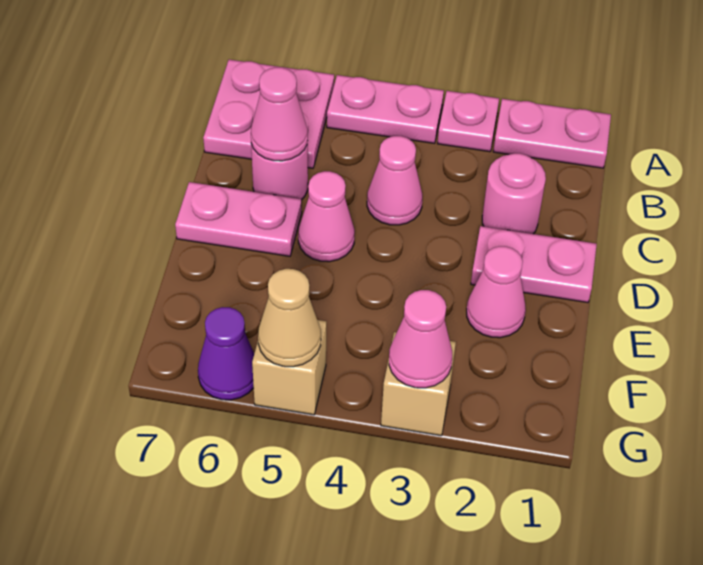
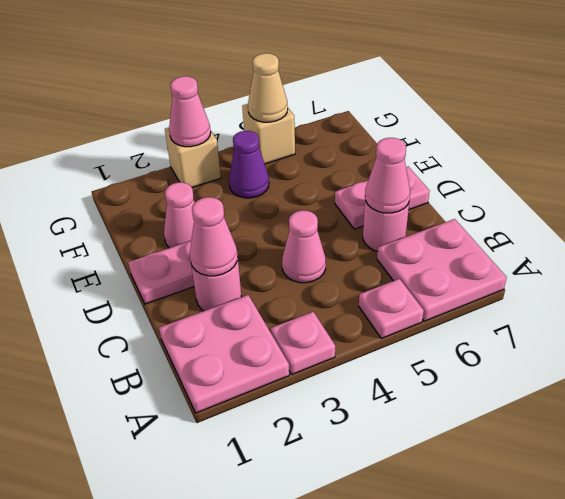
pink 1x2 plate [493,99,611,168] -> pink 2x2 plate [159,295,289,413]
pink 1x2 plate [327,75,444,143] -> pink 1x1 plate [359,279,424,339]
pink 1x1 cone [298,171,355,262] -> pink 1x1 cone moved to [189,197,238,276]
purple 1x1 cone [198,307,254,400] -> purple 1x1 cone moved to [229,131,269,198]

